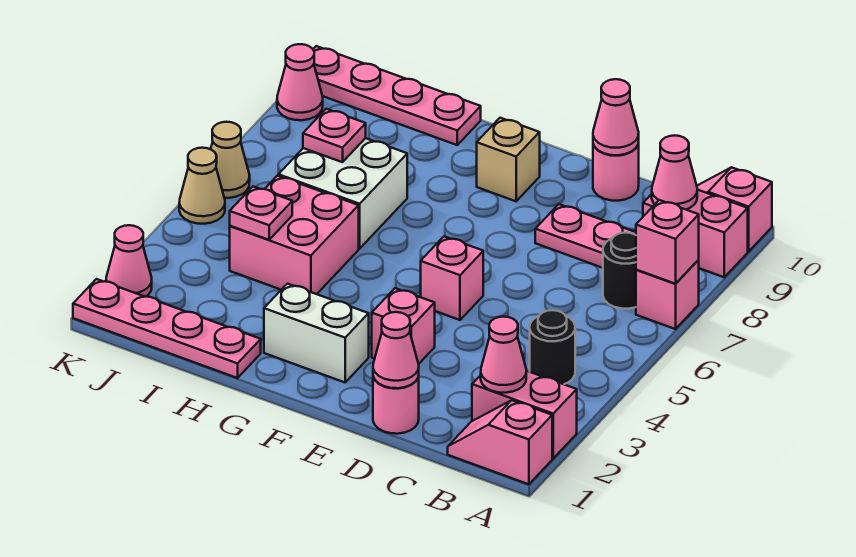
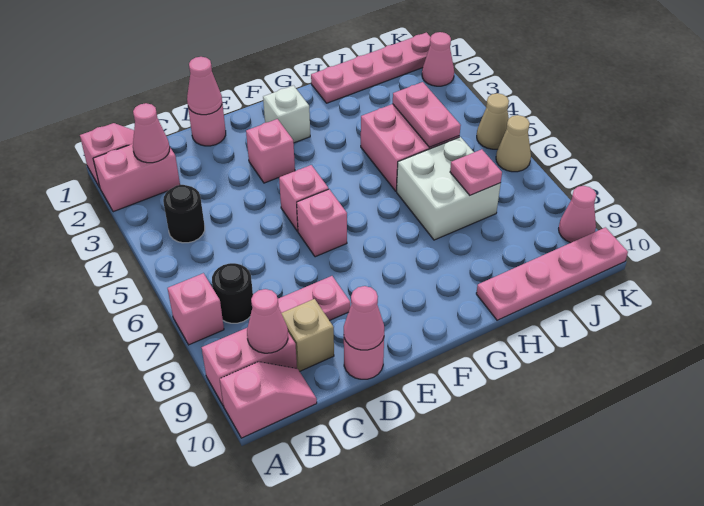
pink 1x1 brick [636,200,699,284] -> pink 1x1 brick moved to [297,189,347,257]
white 1x2 brick [264,284,369,382] -> white 1x1 brick [263,85,310,143]
tan 1x1 brick [477,118,540,201] -> tan 1x1 brick moved to [281,299,334,371]
pink 1x1 plate [230,187,292,240] -> pink 1x2 plate [393,82,461,147]

